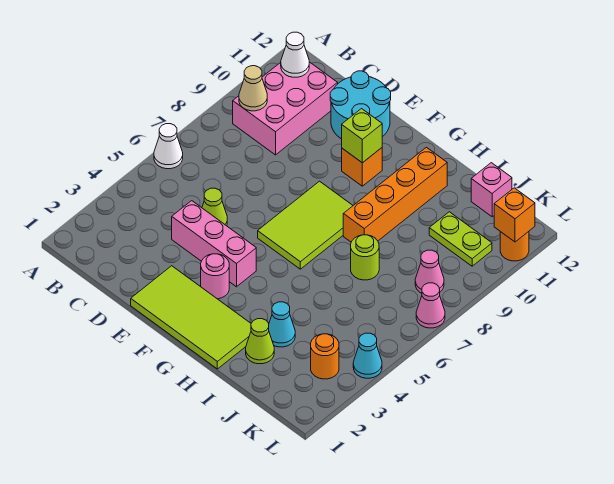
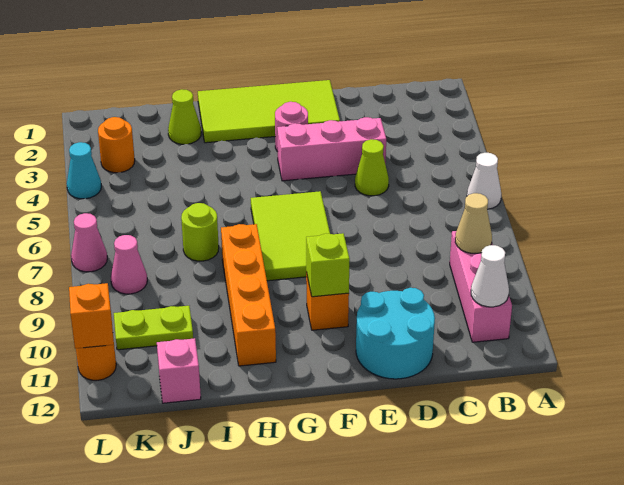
pink 2x3 brick [233,62,338,155] -> pink 1x3 brick [450,231,512,342]
cyan 1x1 cone [269,302,295,347] -> none

